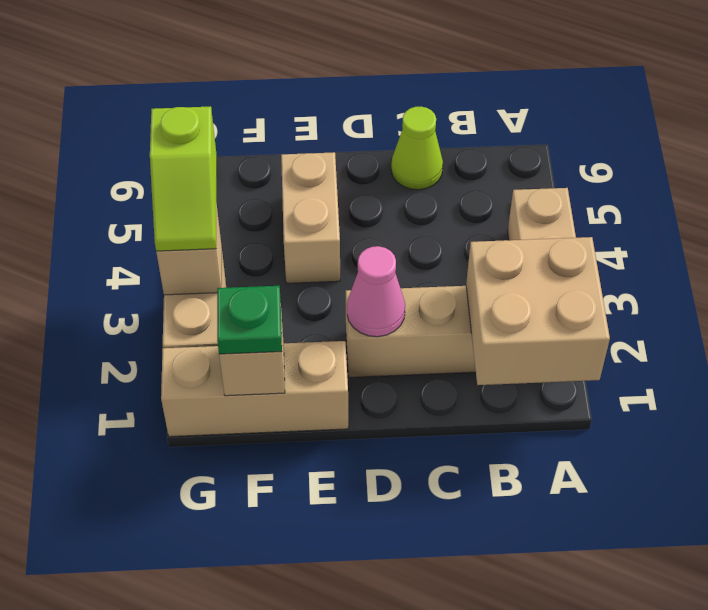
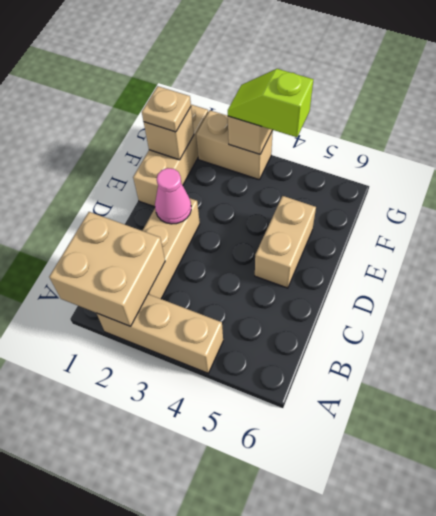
lime 1x1 cone [391,107,443,190] -> none
tan 1x2 brick [281,152,340,283] -> tan 1x2 brick turned to [255,196,316,288]
green 1x1 plate [217,286,282,354] -> tan 1x1 plate [142,86,191,132]

